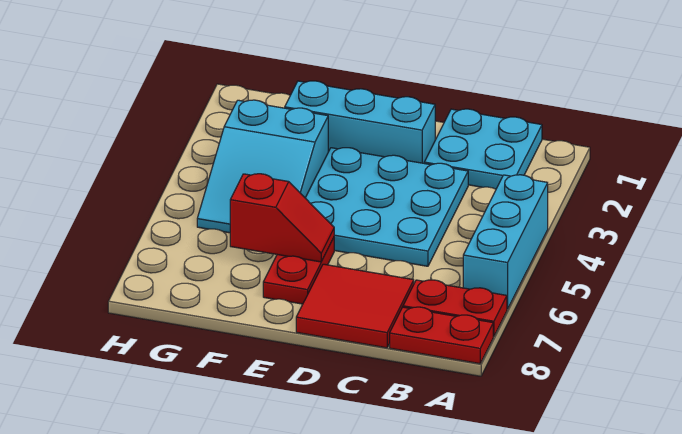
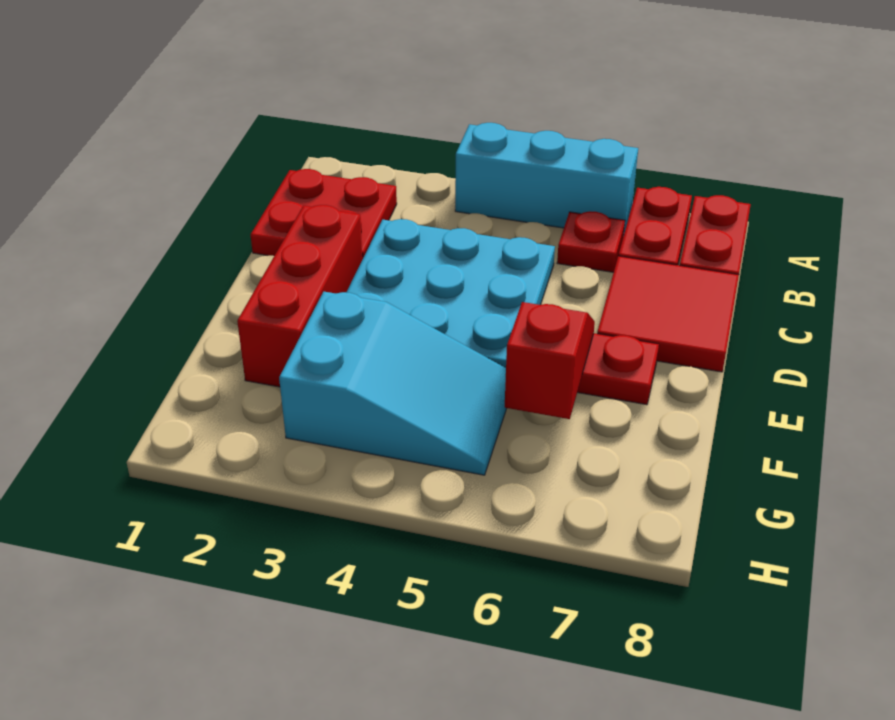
cyan 2x2 plate [424,109,542,189] -> red 2x2 plate [251,169,397,259]
none -> red 1x1 plate [557,211,625,272]
cyan 1x3 brick [285,81,435,163] -> red 1x3 brick [237,205,362,387]

